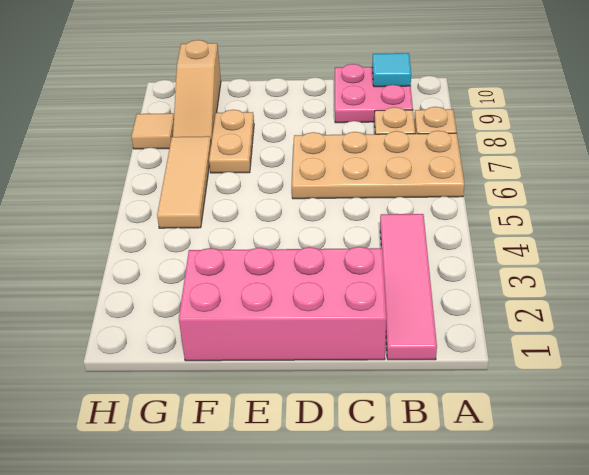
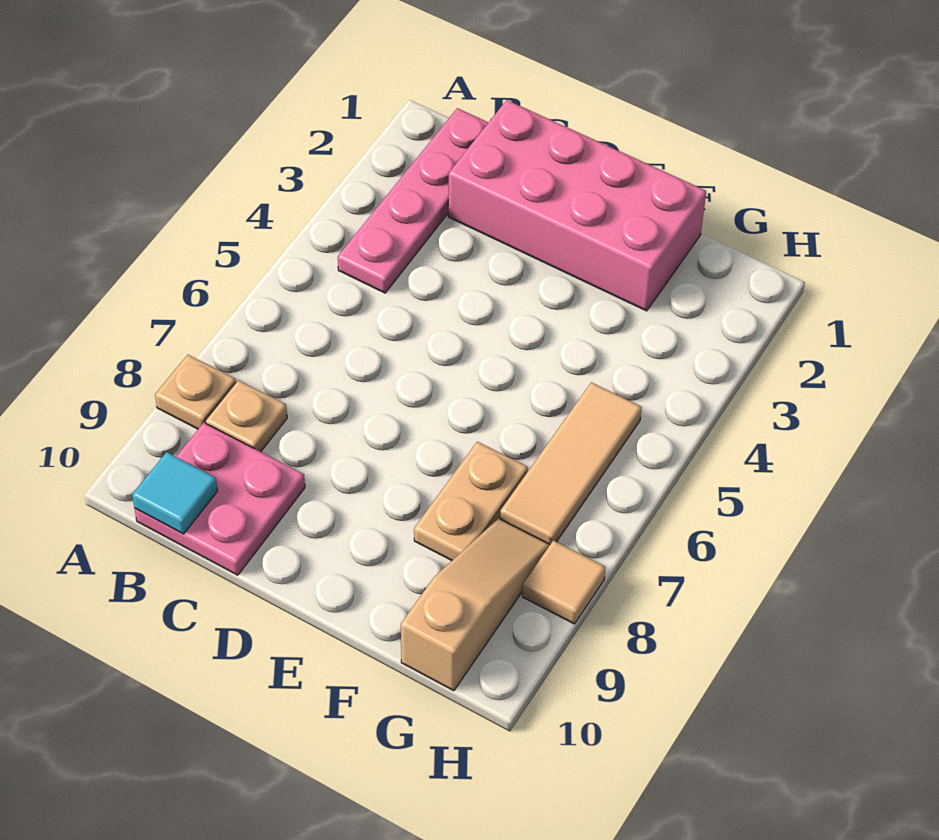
tan 2x4 plate [292,131,464,199] -> none
pink 1x4 tile [380,214,437,360] -> pink 1x4 plate [338,108,489,293]

